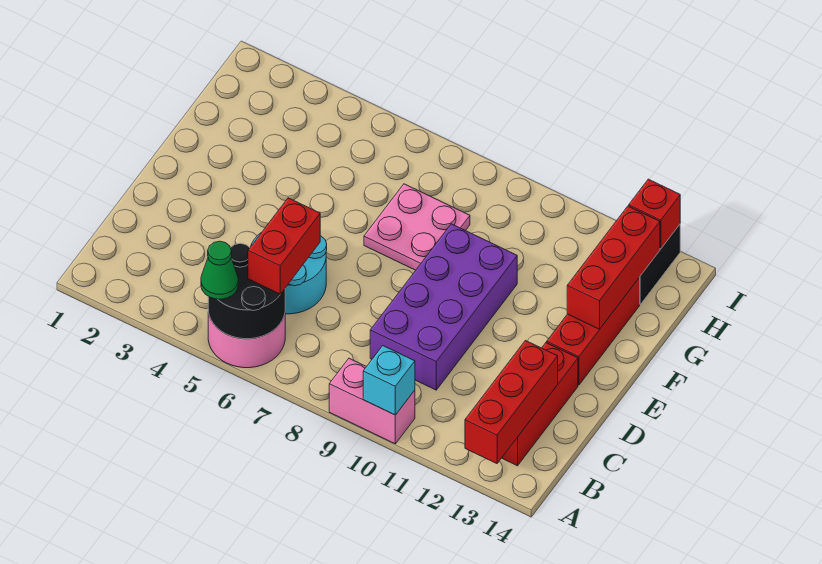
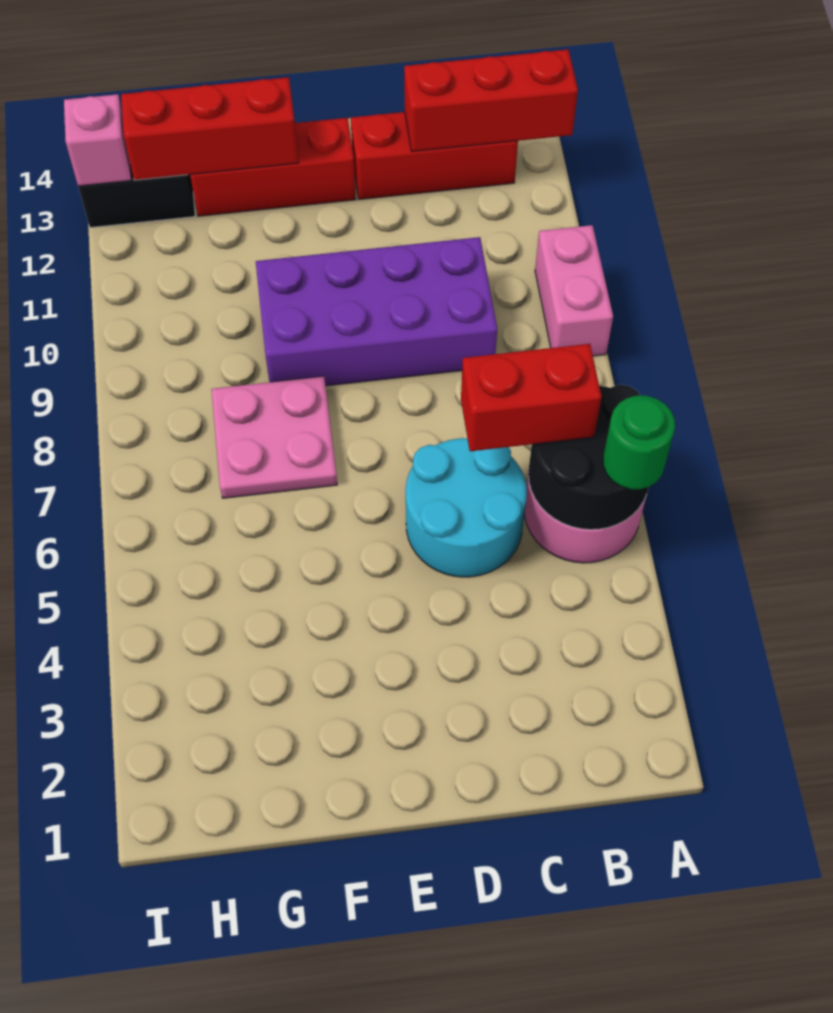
green 1x1 cone [201,241,238,299] -> green 1x1 round brick [603,396,675,489]
cyan 1x1 brick [363,346,415,415] -> none
red 1x1 brick [629,179,680,249] -> pink 1x1 brick [64,94,131,186]

